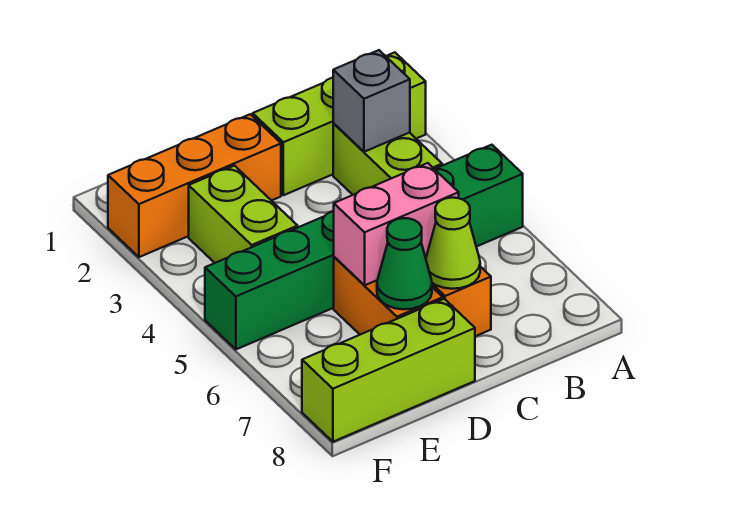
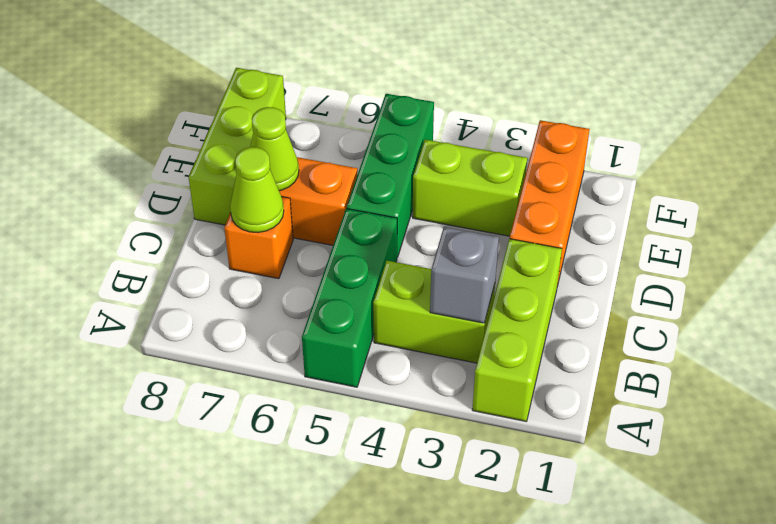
pink 1x2 brick [334,163,459,285] -> none
green 1x1 cone [377,218,432,309] -> lime 1x1 cone [250,107,299,191]

